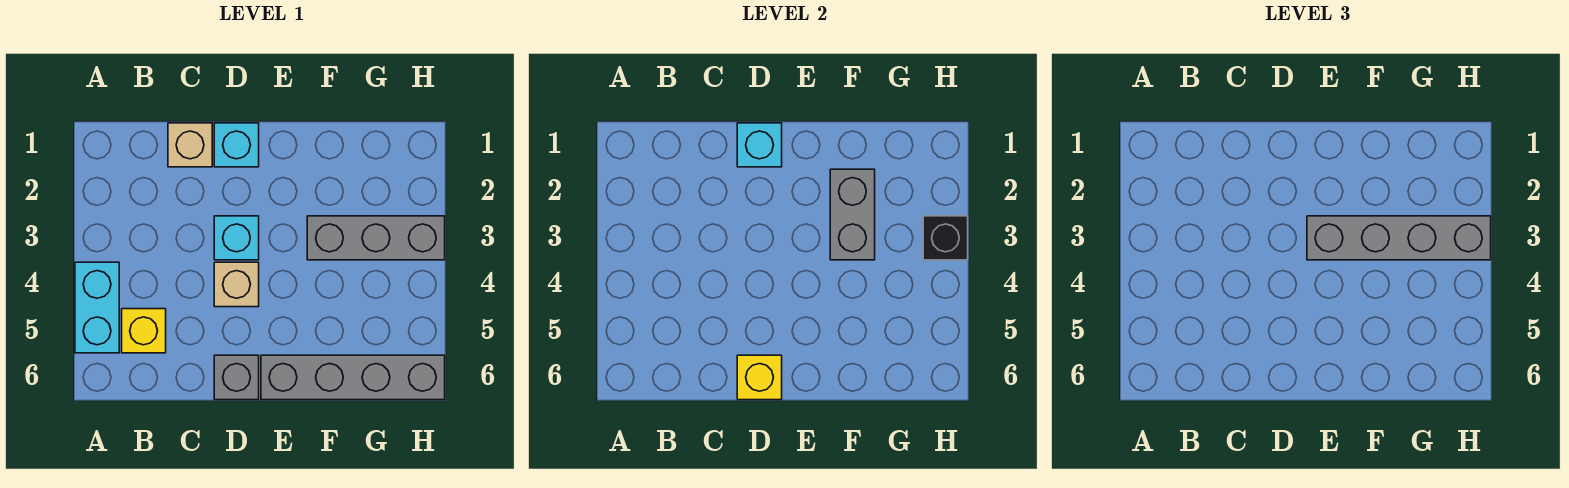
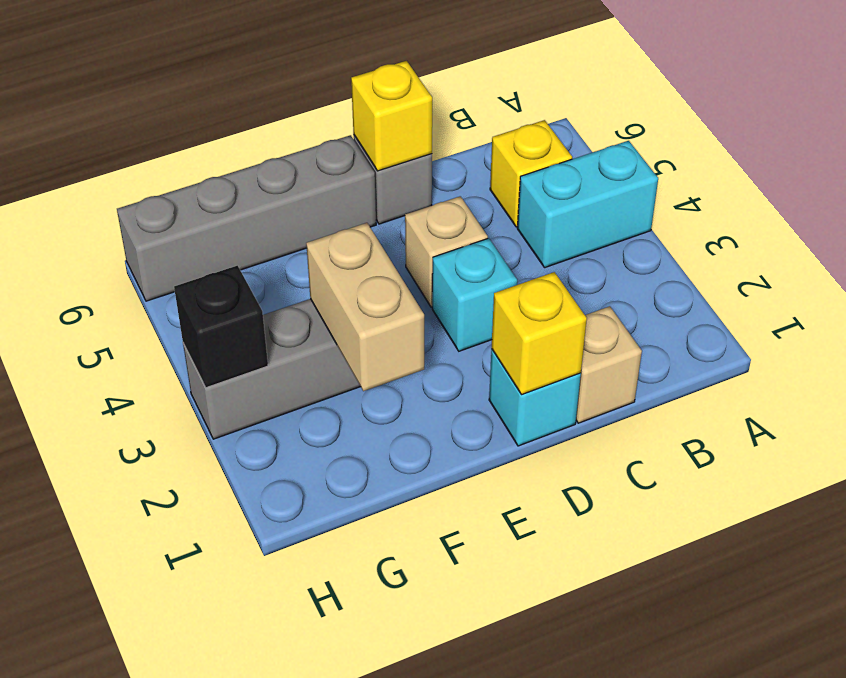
cyan 1x2 brick [75,262,119,353] -> cyan 1x2 brick turned to [517,141,658,267]
cyan 1x1 brick [737,123,782,167] -> yellow 1x1 brick [492,272,587,394]
grey 1x4 brick [1307,216,1491,260] -> none
grey 1x2 brick [830,169,875,260] -> tan 1x2 brick [306,223,424,391]

